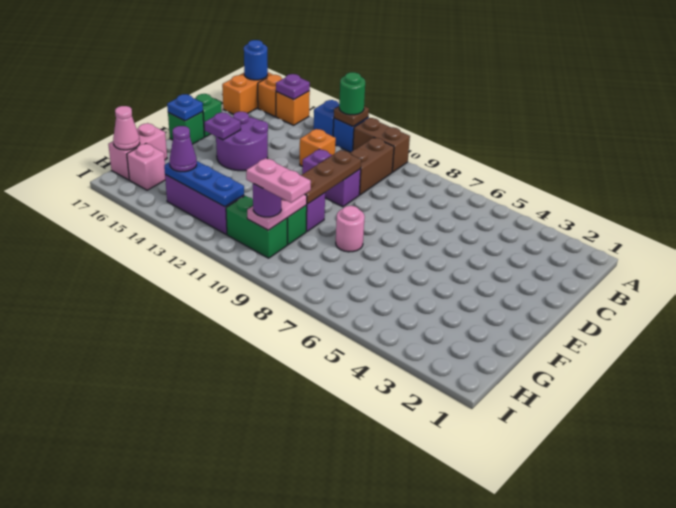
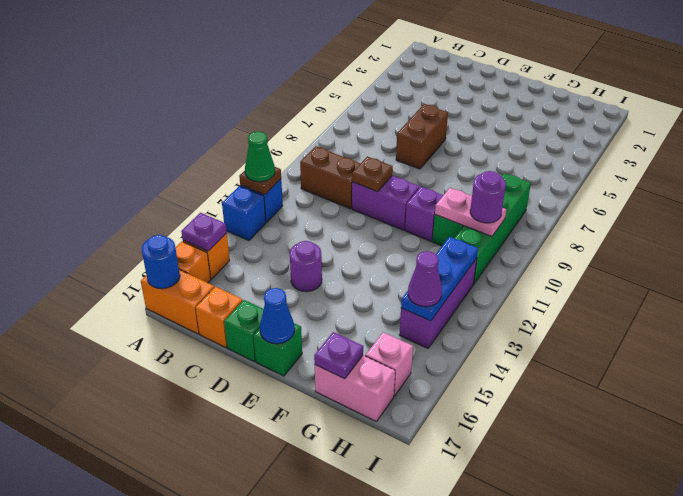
brown 1x2 brick [353,118,410,172] -> brown 1x2 brick moved to [396,104,448,169]
green 1x1 round brick [339,72,365,115] -> green 1x1 cone [245,131,275,182]
orange 1x1 brick [300,129,336,167] -> orange 1x1 brick moved to [196,287,243,348]
purple 1x2 brick [302,149,361,207] -> purple 1x2 brick turned to [352,176,420,230]
brown 1x3 plate [301,150,361,204] -> brown 1x1 plate [352,156,393,192]
purple 2x2 round brick [216,112,268,171] -> purple 1x1 round brick [290,241,322,292]
purple 1x1 plate [204,112,241,140] -> purple 1x1 plate moved to [314,332,363,379]
blue 1x1 plate [167,94,203,121] -> blue 1x1 cone [260,288,295,344]
pink 1x1 round brick [336,206,365,252] -> none
pink 1x2 plate [246,158,311,203] -> none
green 1x2 brick [226,196,287,258] -> green 1x4 brick [454,173,531,284]
pink 1x1 cone [113,106,140,150] -> none

